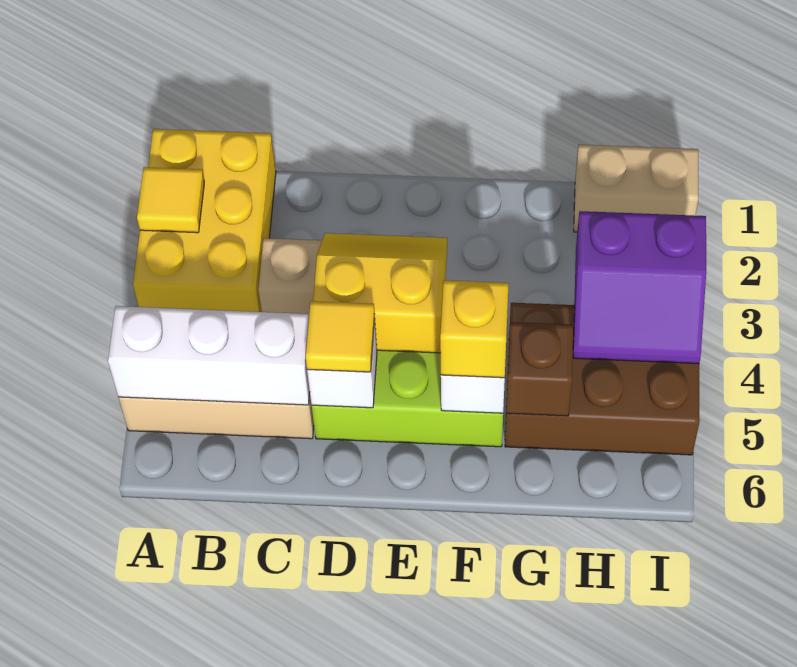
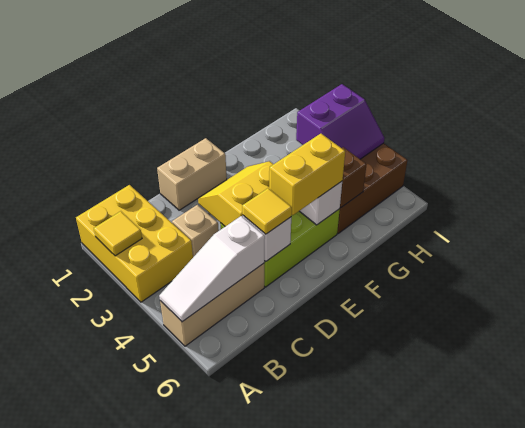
white 1x3 brick [108,306,310,405] -> white 1x3 slope [159,216,265,322]
yellow 1x1 brick [440,280,509,378] -> yellow 1x2 brick [269,134,345,215]
tan 1x2 brick [574,145,698,232] -> tan 1x2 brick moved to [157,138,227,210]

